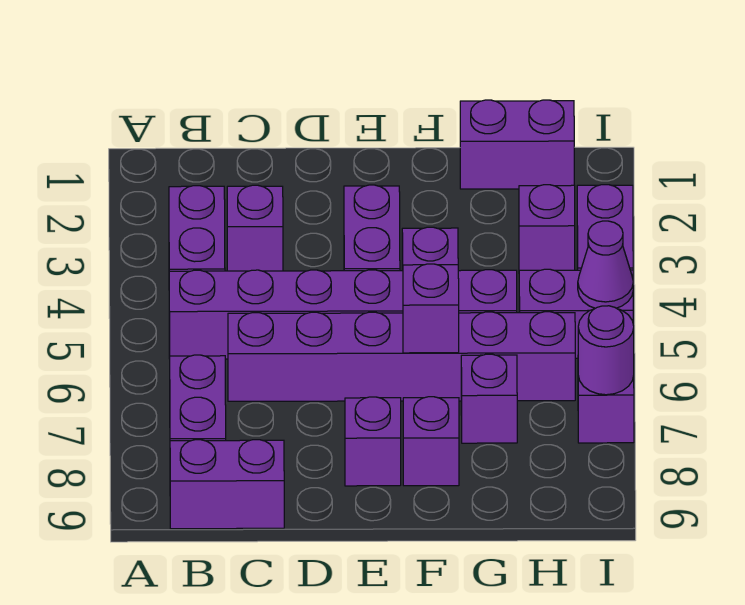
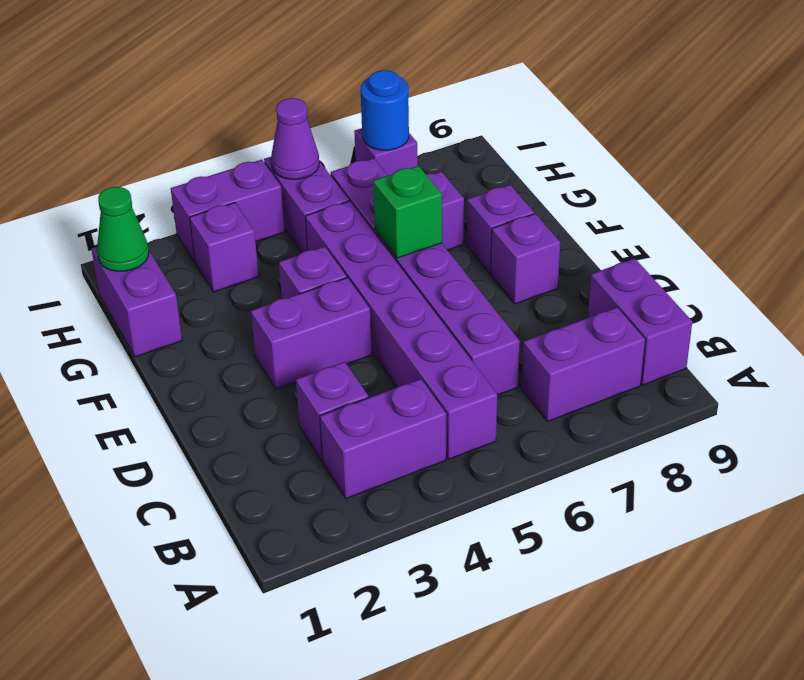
purple 1x1 brick [403,264,459,353] -> green 1x1 brick [373,166,442,258]
none -> green 1x1 cone [97,187,149,271]
purple 1x1 round brick [578,306,634,395] -> blue 1x1 round brick [361,70,409,150]

